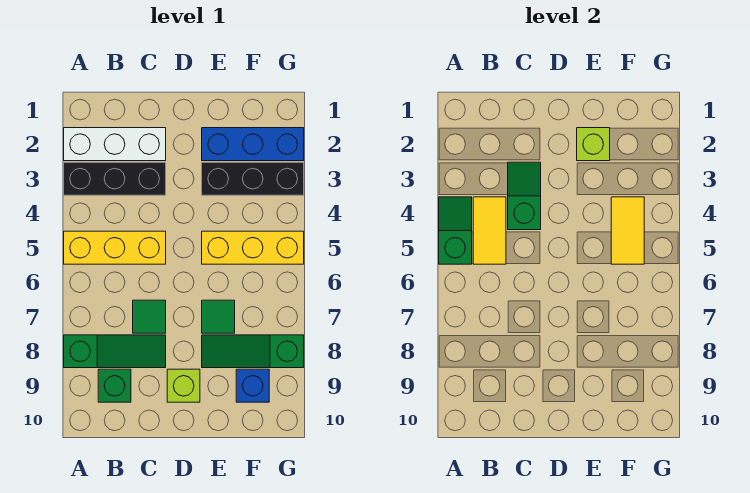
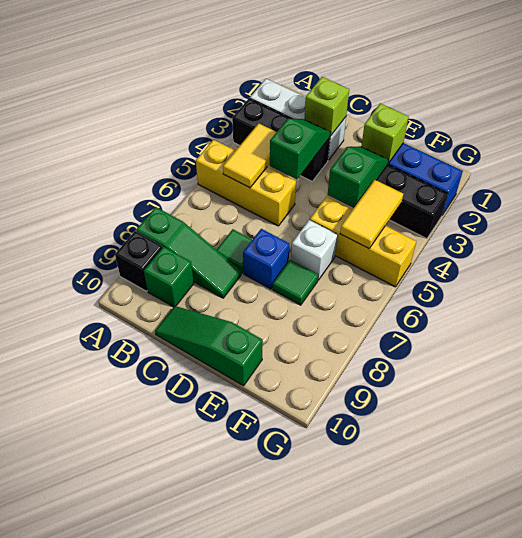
green 1x2 slope [439,197,472,264] -> green 1x2 slope moved to [328,146,389,208]
none -> black 1x1 brick [115,231,162,291]
lime 1x1 brick [167,369,200,402] -> lime 1x1 brick moved to [304,77,349,136]
none -> white 1x1 brick [291,220,338,280]
green 1x3 slope [202,335,304,368] -> green 1x3 slope moved to [155,306,263,386]
blue 1x1 brick [236,369,269,402] -> blue 1x1 brick moved to [243,229,289,289]

